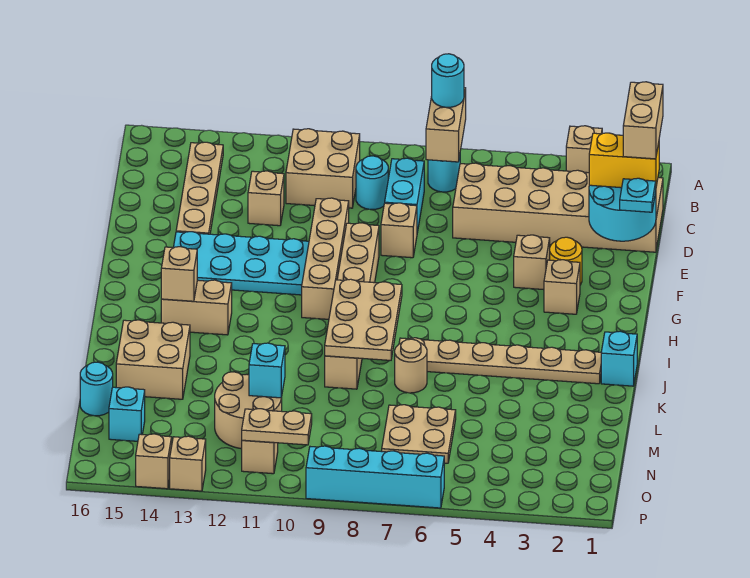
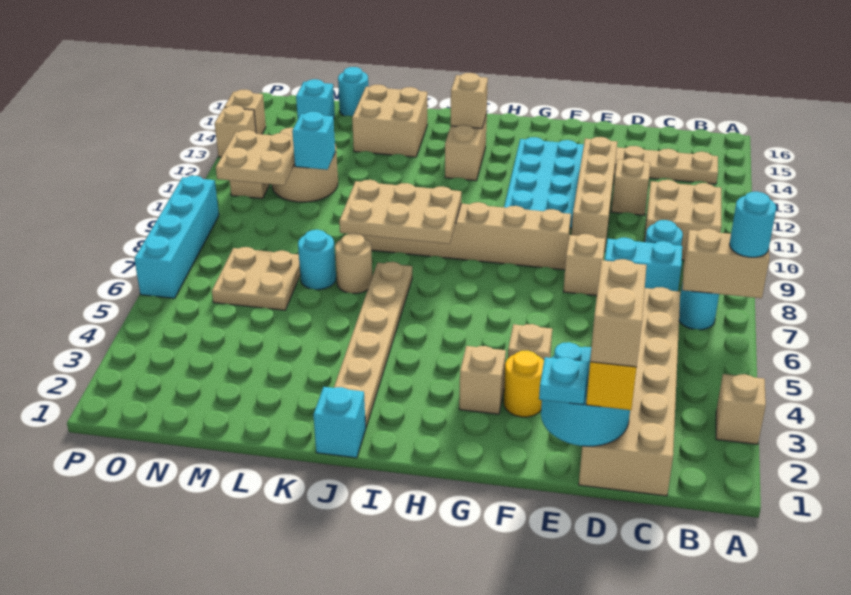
tan 1x2 brick [623,82,663,159] -> tan 1x2 brick turned to [590,259,646,367]
tan 1x4 brick [302,198,349,319] -> tan 1x4 brick turned to [571,137,617,252]
none -> cyan 1x1 round brick [298,230,336,290]
tan 1x2 plate [242,409,312,445] -> tan 2x2 plate [216,130,295,185]

